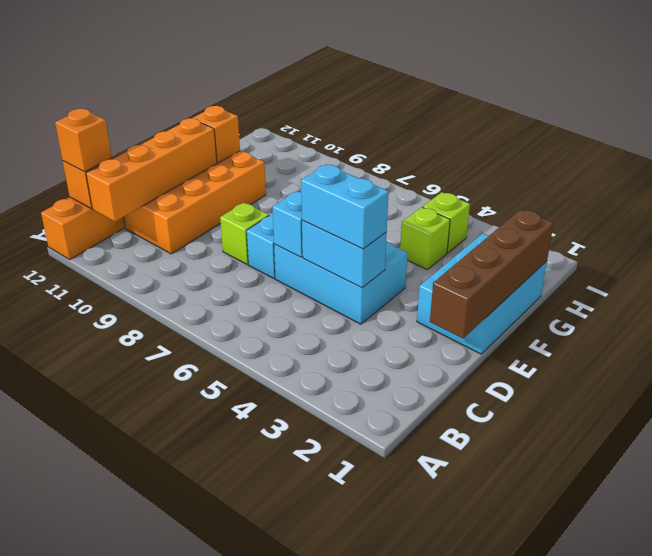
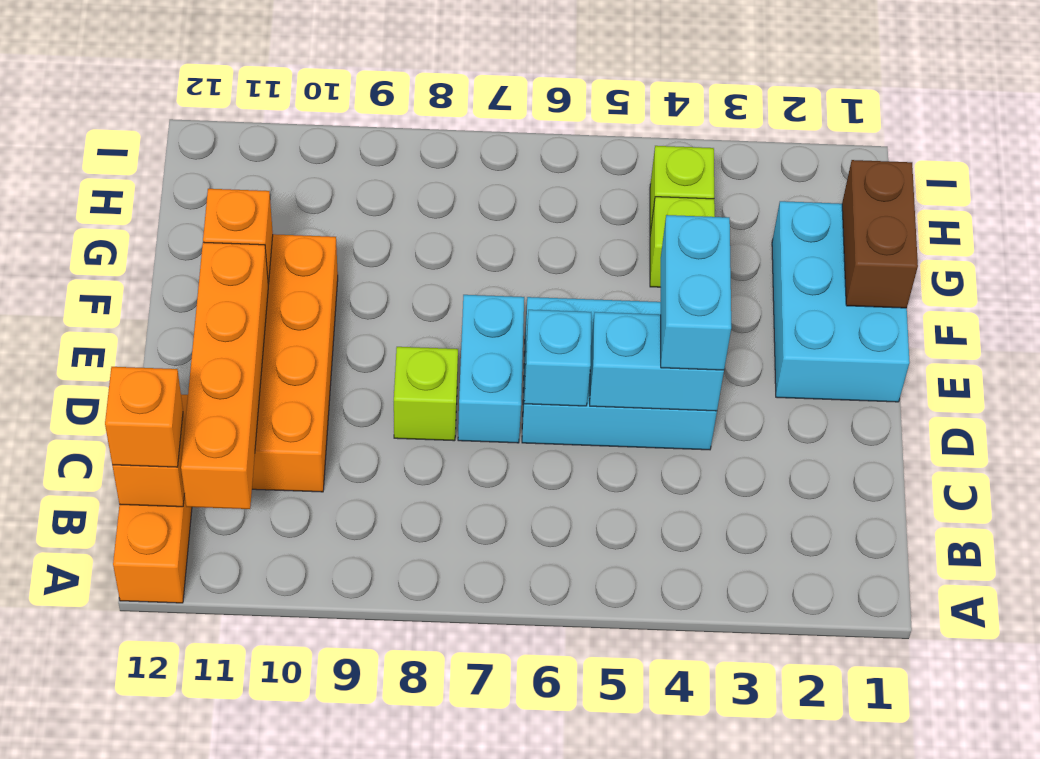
brown 1x4 brick [430,210,554,338] -> brown 1x2 brick [842,160,918,308]
cyan 1x2 brick [301,164,389,249] -> cyan 1x2 brick turned to [661,215,731,370]

